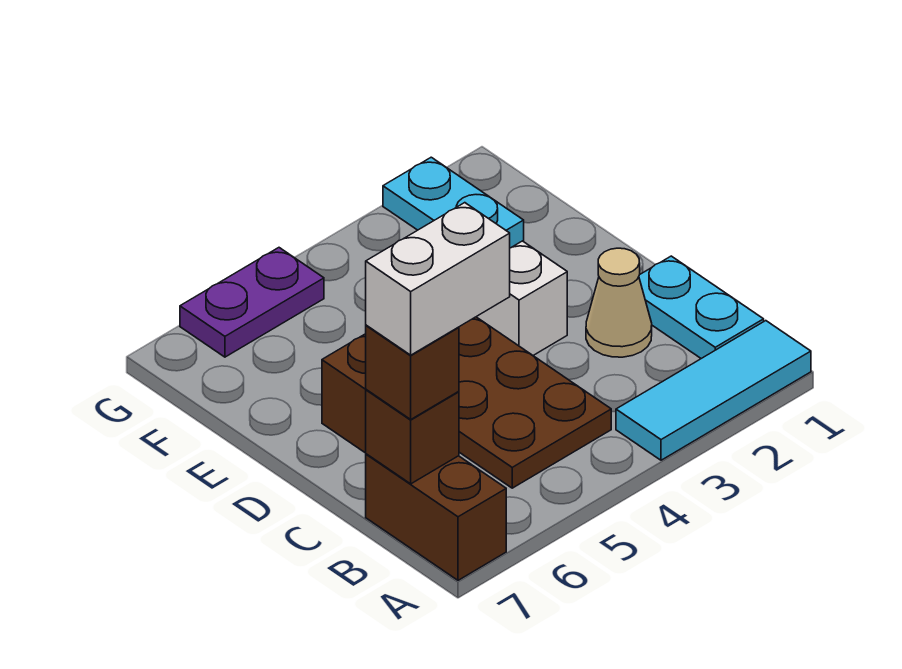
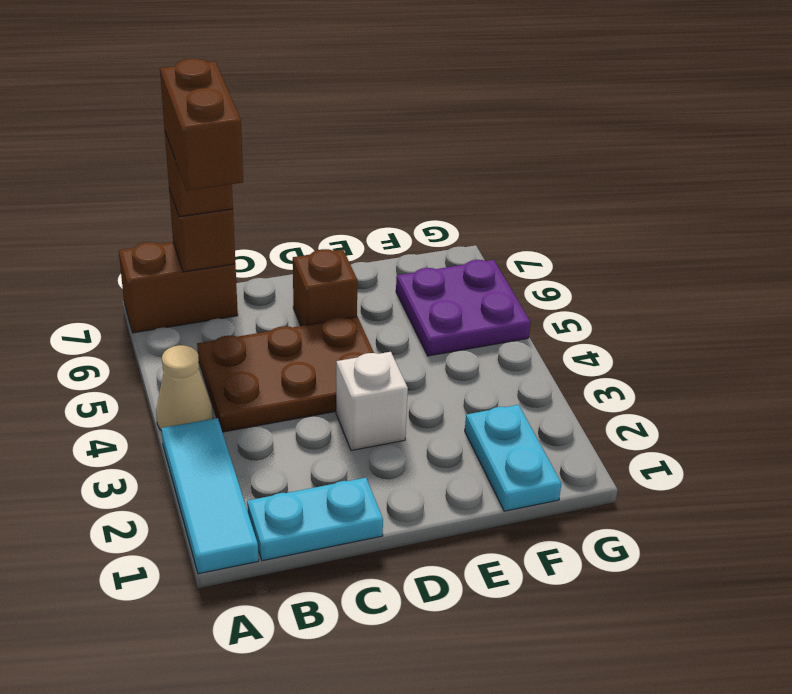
white 1x2 brick [366,203,510,355] -> brown 1x2 brick [160,58,243,191]
tan 1x1 cone [586,248,652,357] -> tan 1x1 cone moved to [156,345,213,431]
cyan 1x2 plate [383,157,524,248] -> cyan 1x2 plate turned to [465,405,561,511]
purple 1x2 plate [180,248,324,357] -> purple 2x2 plate [396,260,530,356]

